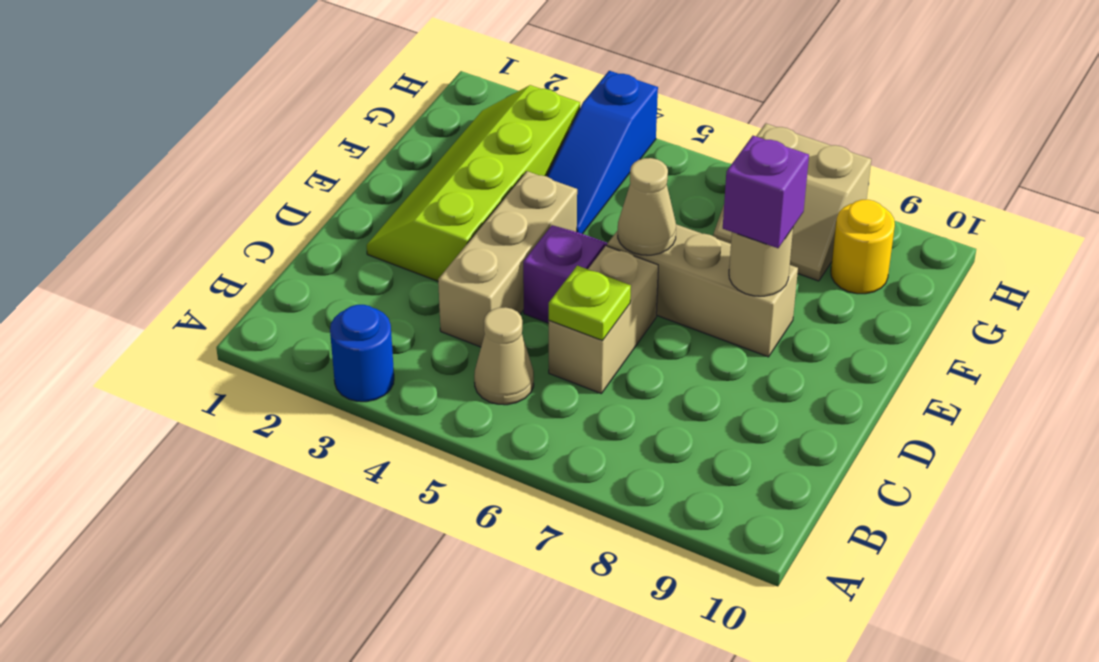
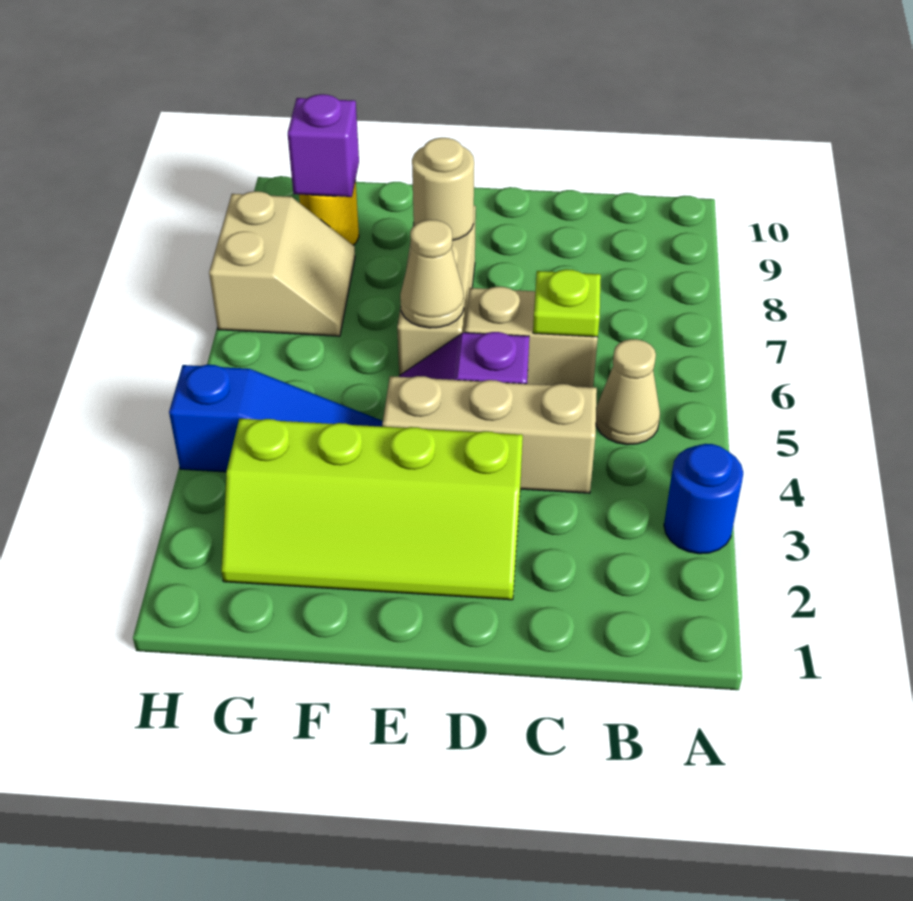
purple 1x1 brick [723,136,809,248] -> purple 1x1 brick moved to [288,94,359,197]

